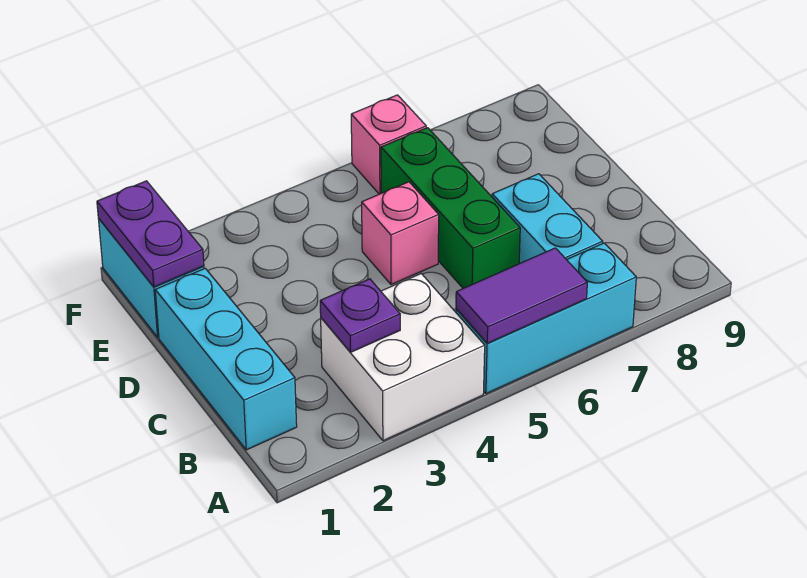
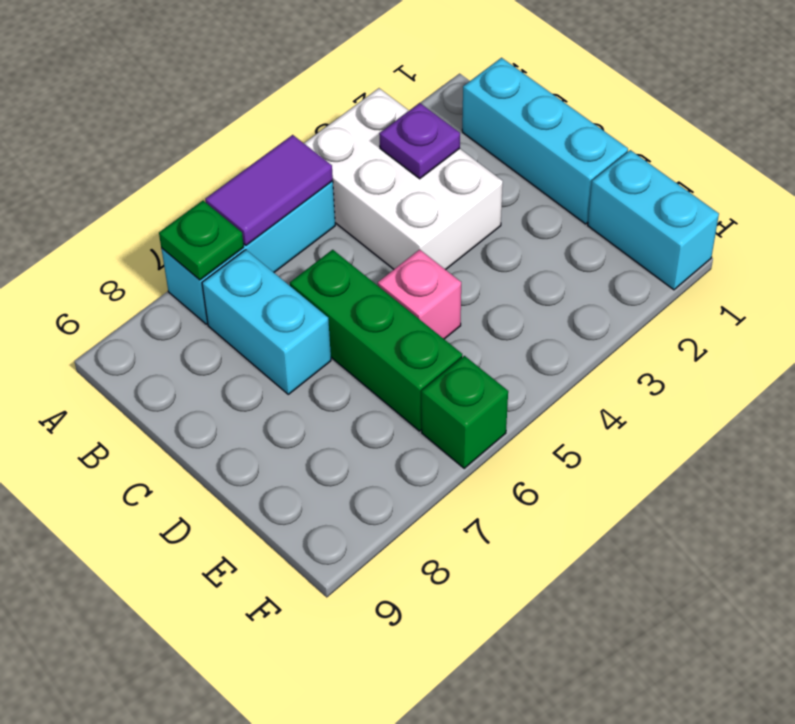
white 2x2 brick [321,274,485,441] -> white 2x3 brick [304,88,503,270]
none -> green 1x1 plate [159,201,244,280]
purple 1x2 plate [97,181,204,287] -> none
pink 1x1 brick [351,95,426,194] -> green 1x1 brick [421,356,508,468]

